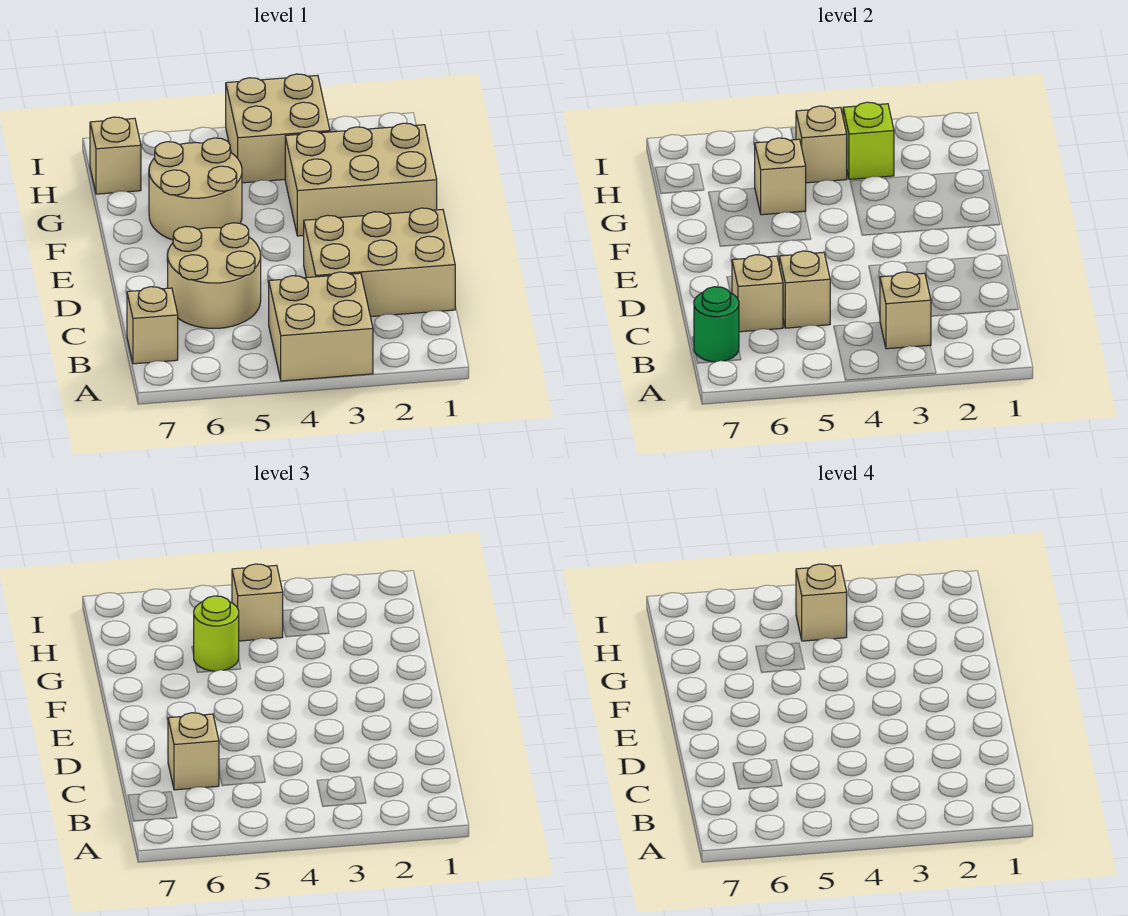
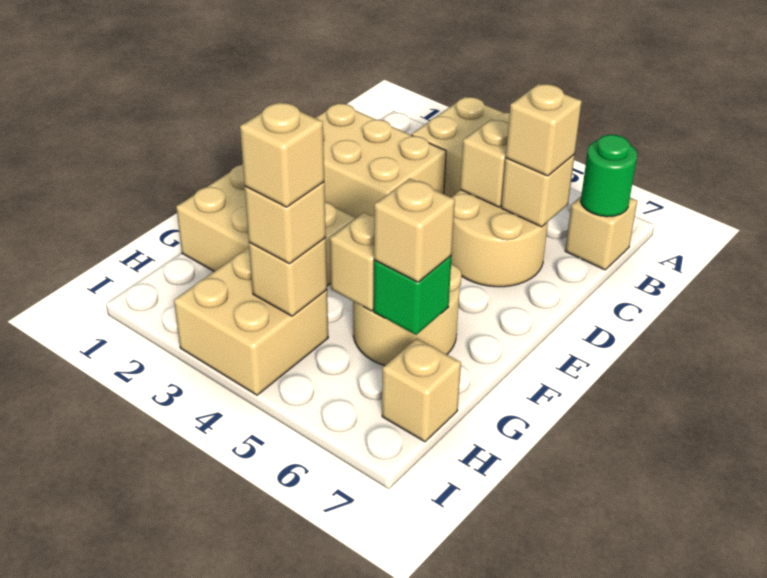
tan 1x1 brick [880,272,931,349] -> tan 1x1 brick moved to [374,178,455,282]
lime 1x1 round brick [194,596,239,671] -> none
none -> green 1x1 brick [374,256,452,335]
lime 1x1 brick [843,102,894,179] -> none

